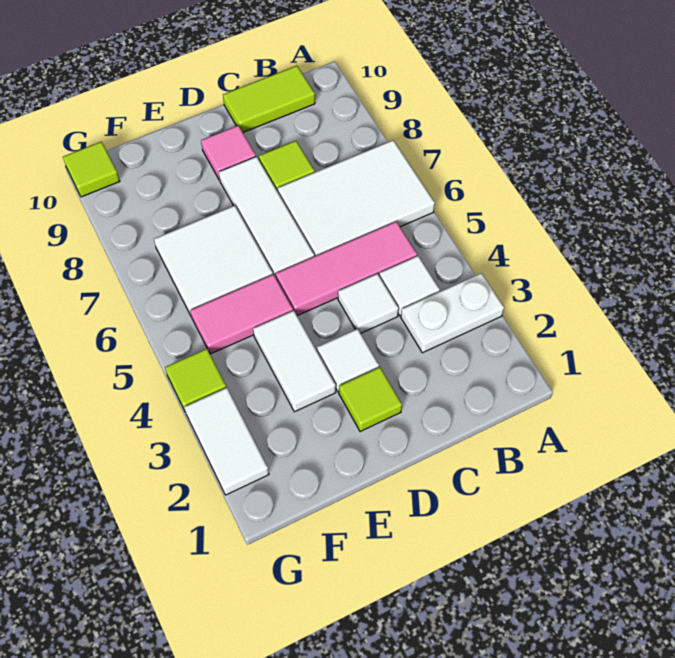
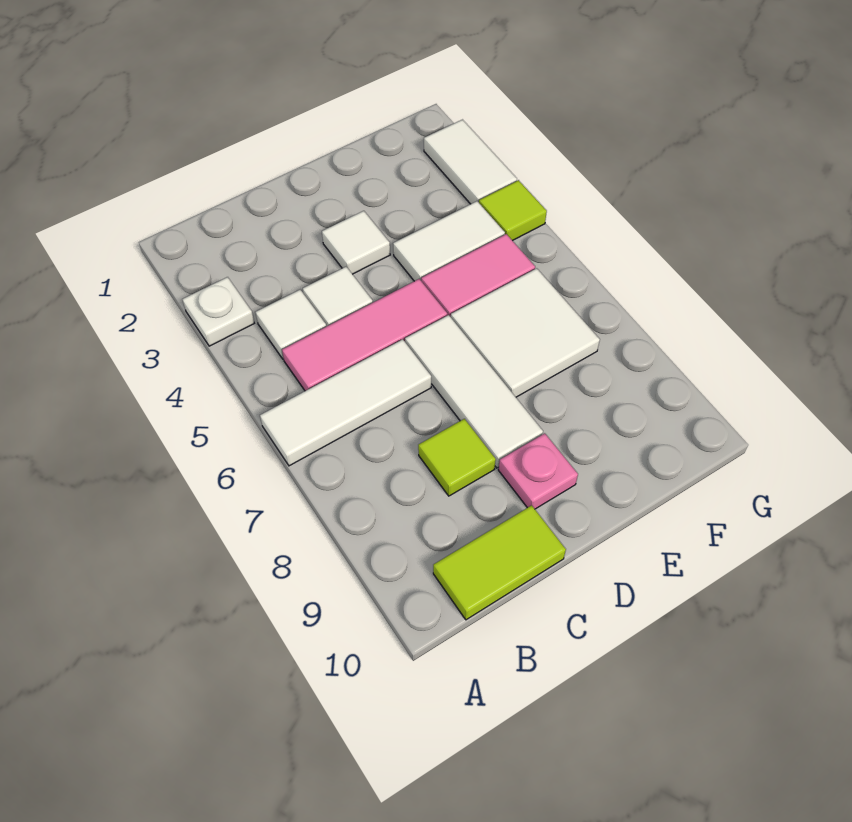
white 1x2 plate [401,273,504,353] -> white 1x1 plate [182,277,254,346]
white 2x3 tile [278,140,435,256] -> white 1x3 tile [260,339,431,466]
lime 1x1 tile [339,367,402,432] -> none
pink 1x1 tile [201,126,256,180] -> pink 1x1 plate [498,433,578,509]
white 1x2 tile [253,310,336,412] -> white 1x2 tile turned to [393,201,505,281]
lime 1x1 tile [63,142,120,197] -> none

